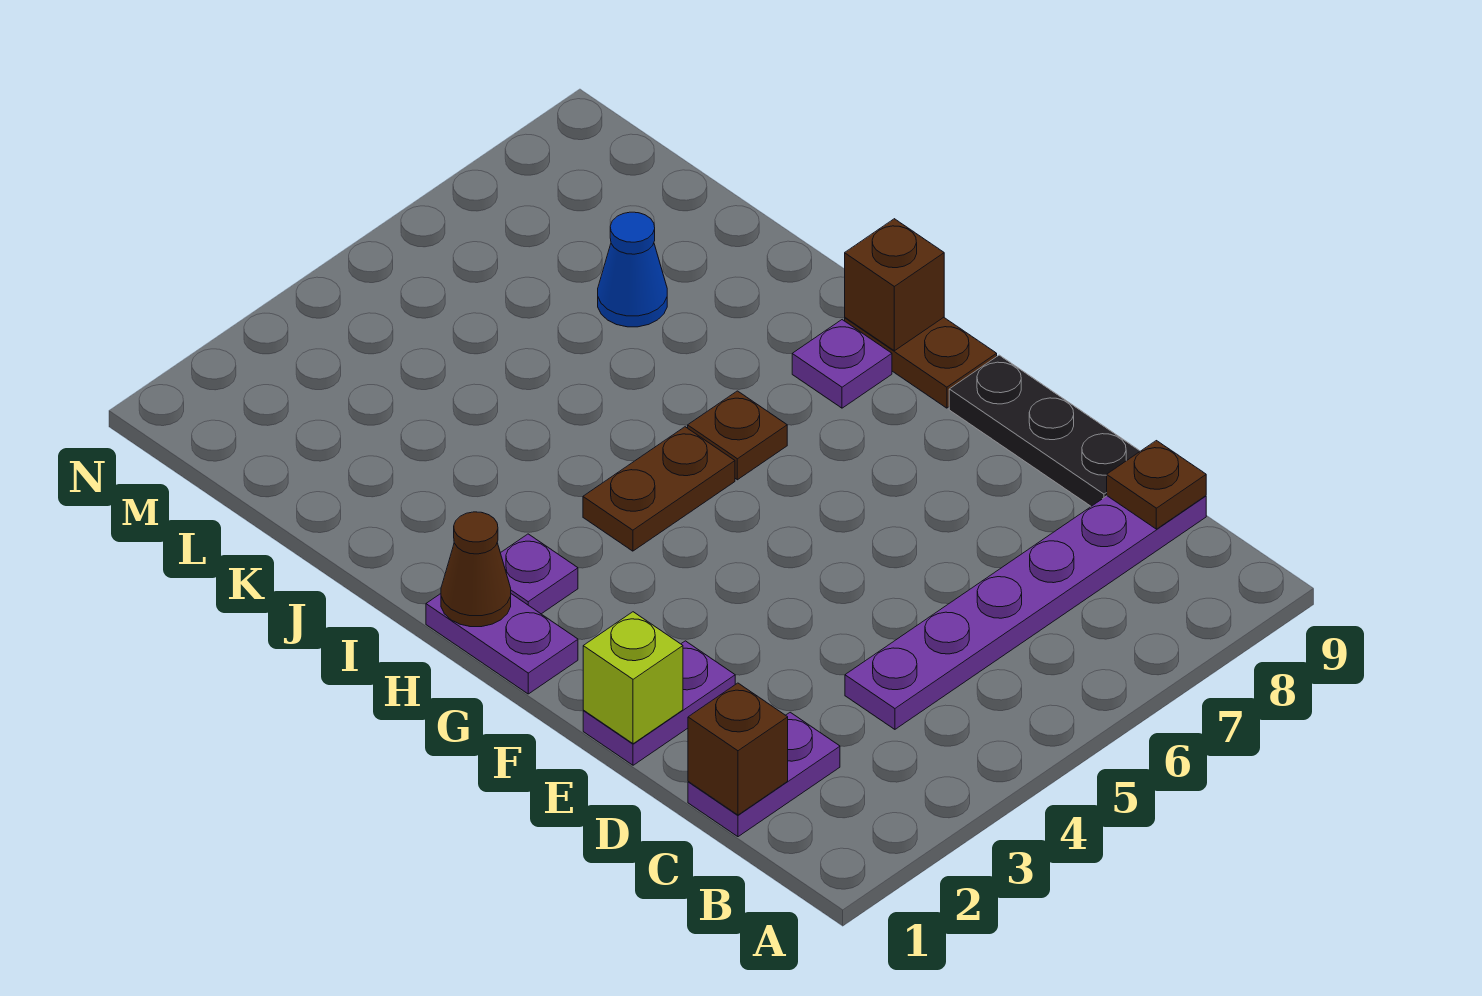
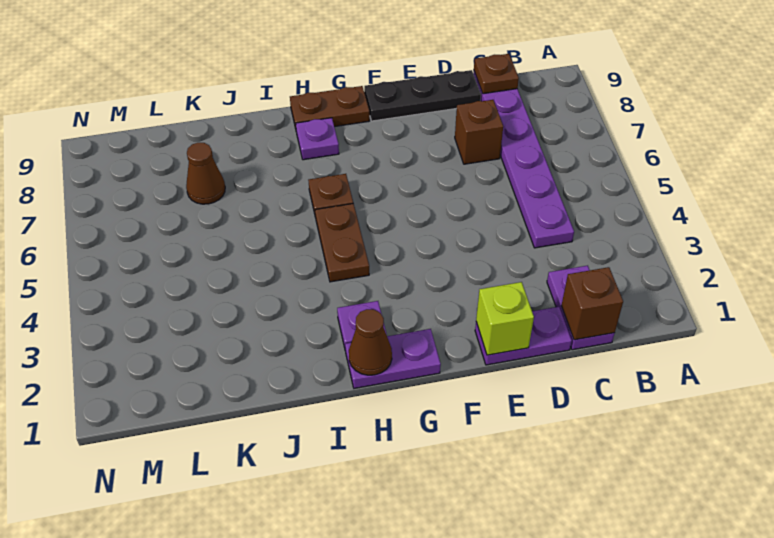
purple 1x2 plate [583,641,735,765] -> purple 1x2 plate turned to [475,307,572,365]
brown 1x1 brick [845,219,944,351] -> brown 1x1 brick moved to [455,100,503,164]
blue 1x1 cone [598,212,667,327] -> brown 1x1 cone [186,143,225,204]

